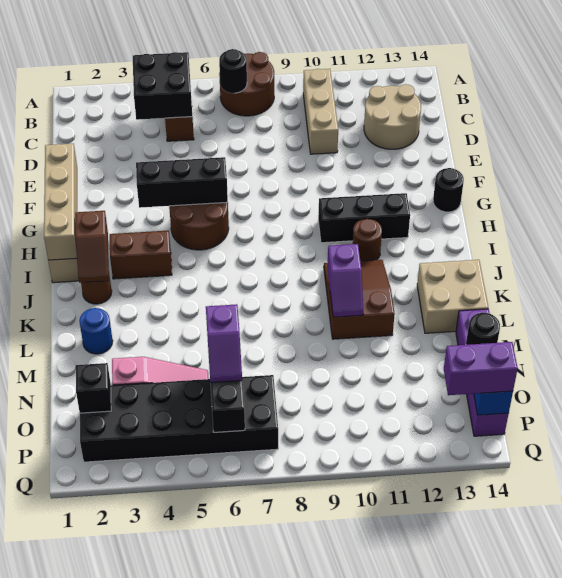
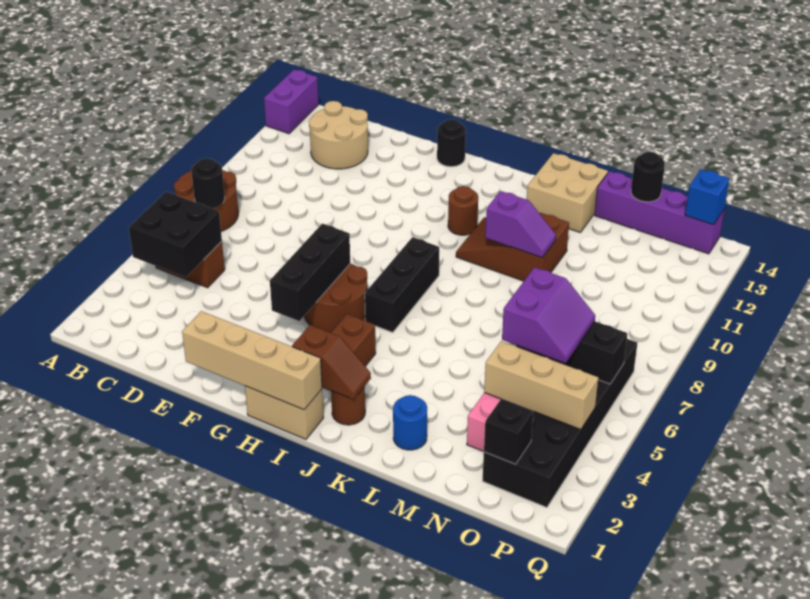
tan 1x3 brick [303,69,338,154] -> tan 1x3 brick moved to [484,341,598,430]
black 1x3 brick [318,193,410,243] -> black 1x3 brick moved to [365,237,439,332]
purple 1x2 slope [206,304,242,383] -> purple 2x2 slope [502,267,595,363]
purple 1x2 brick [444,342,518,395] -> purple 1x2 brick moved to [264,70,318,134]

